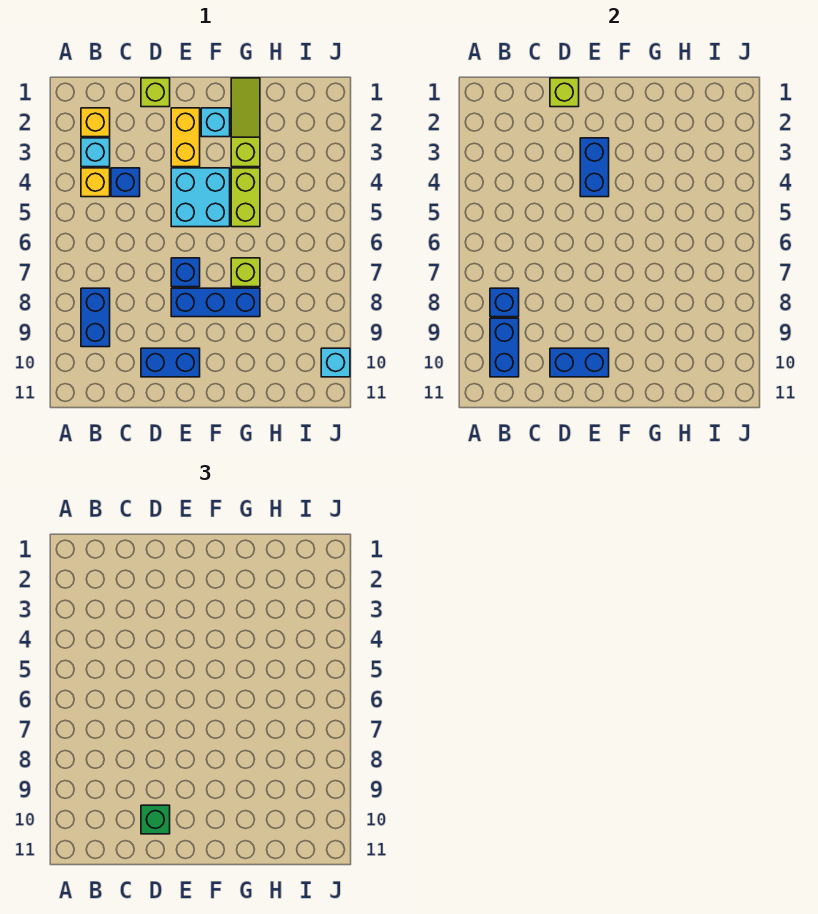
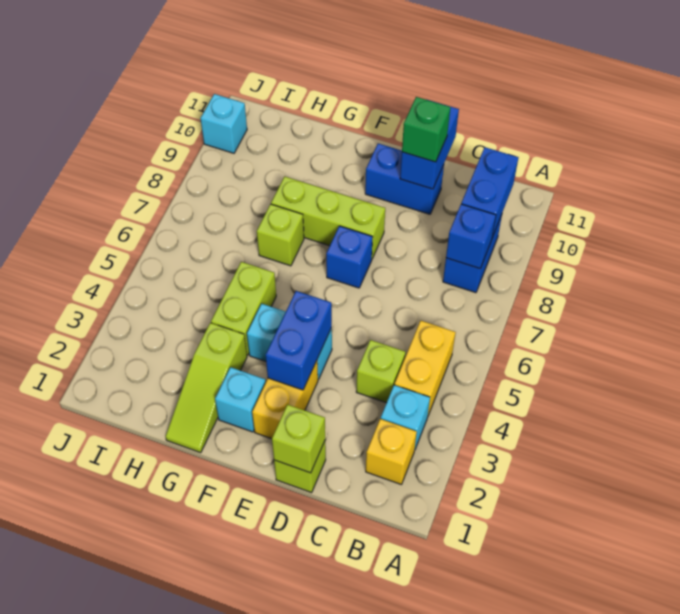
yellow 1x1 brick [81,168,110,197] -> yellow 1x2 brick [394,321,456,416]
blue 1x1 brick [111,168,140,197] -> lime 1x1 brick [356,340,405,403]
blue 1x2 brick [550,348,609,377] -> blue 1x2 brick turned to [400,99,459,189]
cyan 2x2 brick [171,168,230,227] -> cyan 1x2 brick [247,304,332,379]
blue 1x3 brick [171,288,260,317] -> lime 1x3 brick [271,176,385,258]

